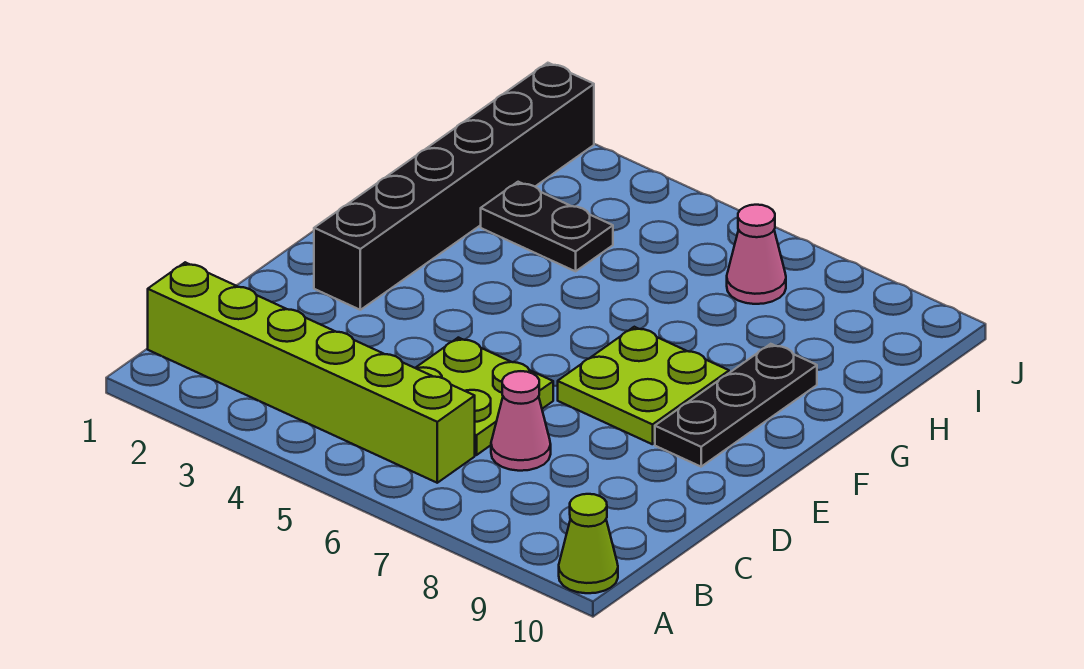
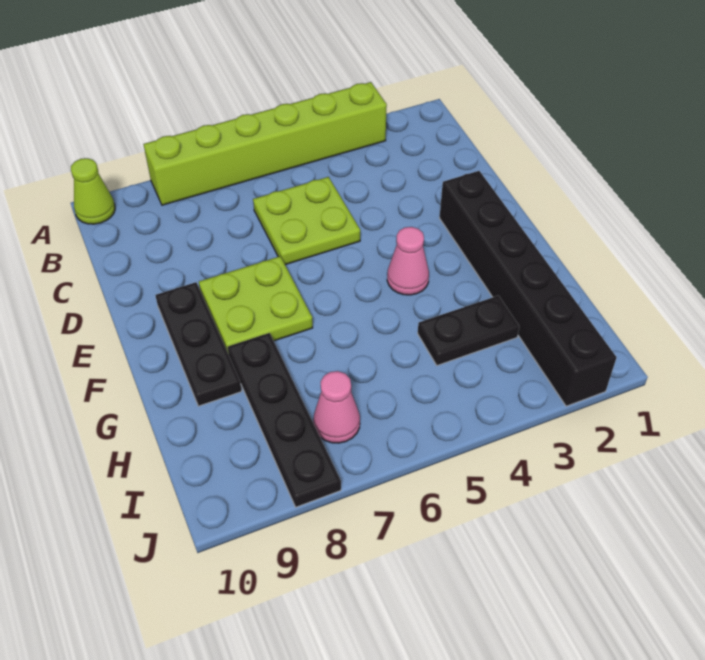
lime 1x6 brick [148,262,475,483] -> lime 1x6 brick moved to [143,82,387,205]
pink 1x1 cone [491,371,551,471] -> pink 1x1 cone moved to [387,227,429,295]
none -> black 1x4 plate [228,333,341,507]

